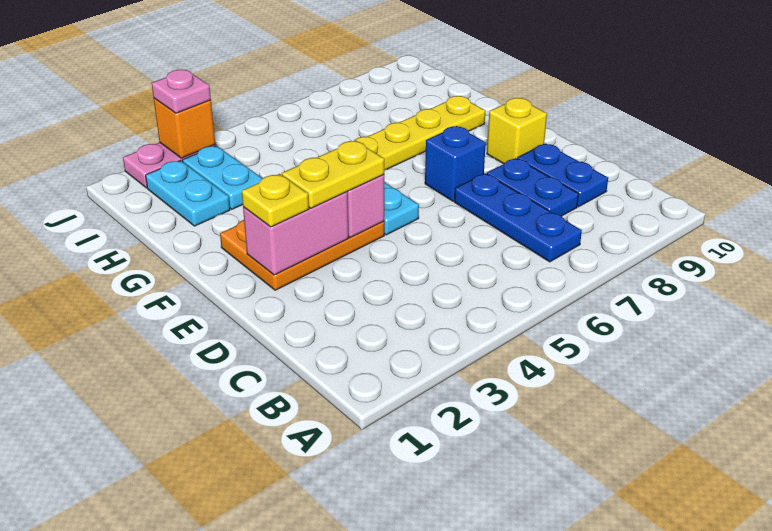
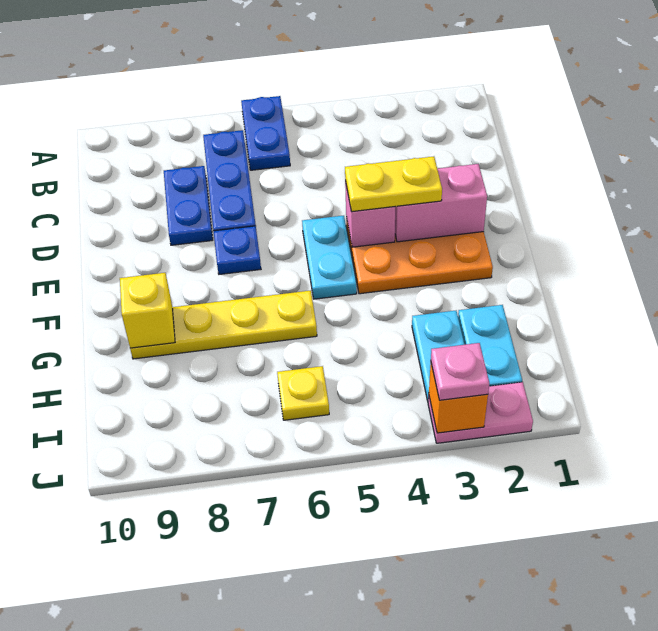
blue 1x2 plate [518,144,608,207] -> blue 1x2 plate moved to [241,96,290,170]
yellow 1x1 plate [242,174,309,227] -> yellow 1x1 plate moved to [277,366,329,420]
blue 1x1 brick [425,126,486,201] -> blue 1x1 plate [214,226,261,274]
yellow 1x1 brick [487,98,547,164] -> yellow 1x1 brick moved to [120,273,175,348]

